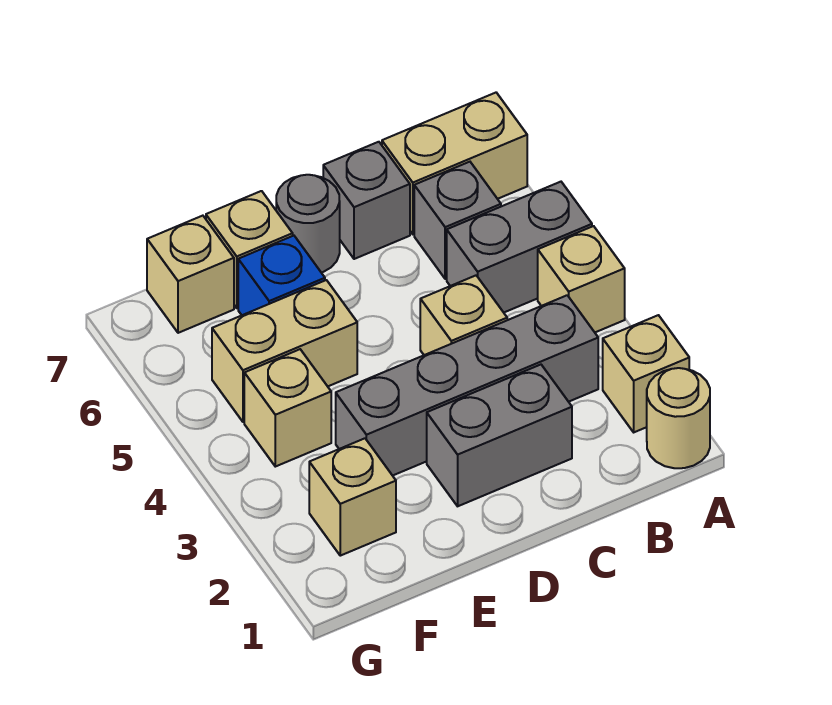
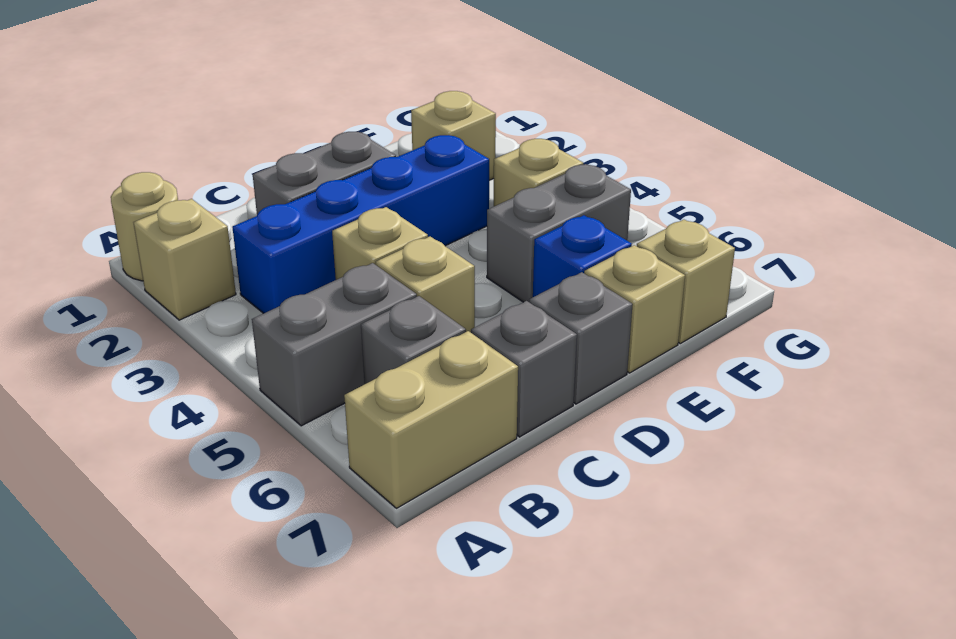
tan 1x1 brick [538,226,625,332] -> tan 1x1 brick moved to [376,236,475,332]
grey 1x4 brick [336,295,598,476] -> blue 1x4 brick [232,135,489,313]
grey 1x1 round brick [276,175,340,273] -> grey 1x1 brick [529,272,633,404]
tan 1x2 brick [212,280,357,422] -> grey 1x2 brick [487,164,631,302]

